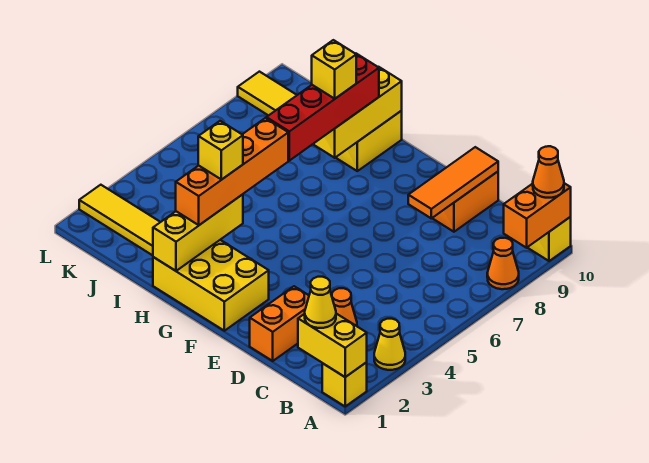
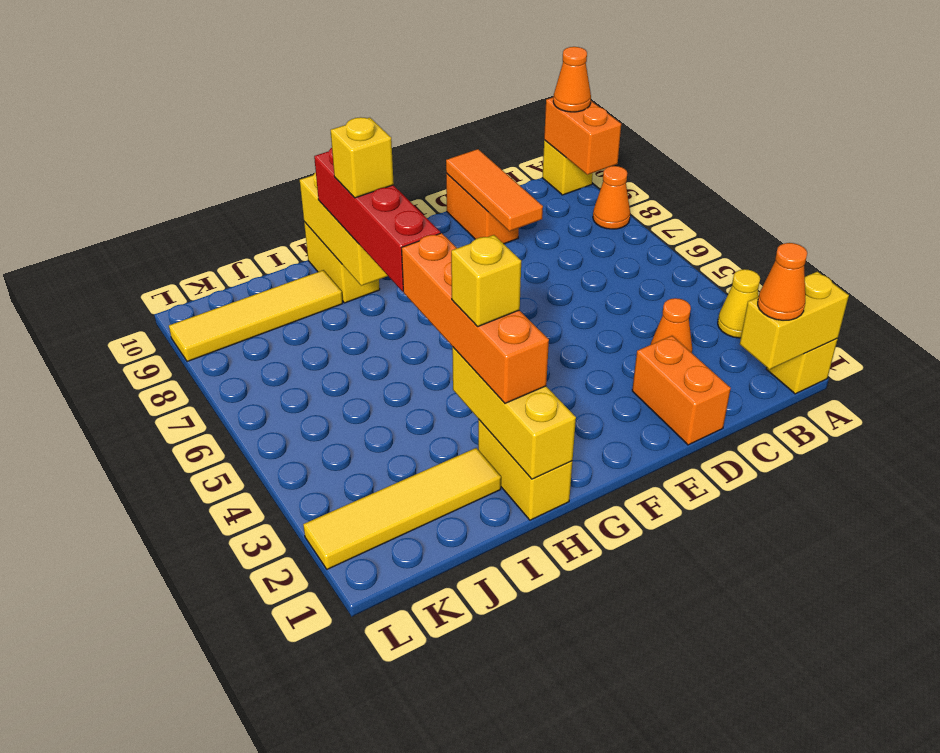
yellow 1x1 cone [305,277,336,328] -> orange 1x1 cone [758,243,807,320]
yellow 2x3 brick [153,240,269,331] -> yellow 1x2 brick [478,419,572,520]

